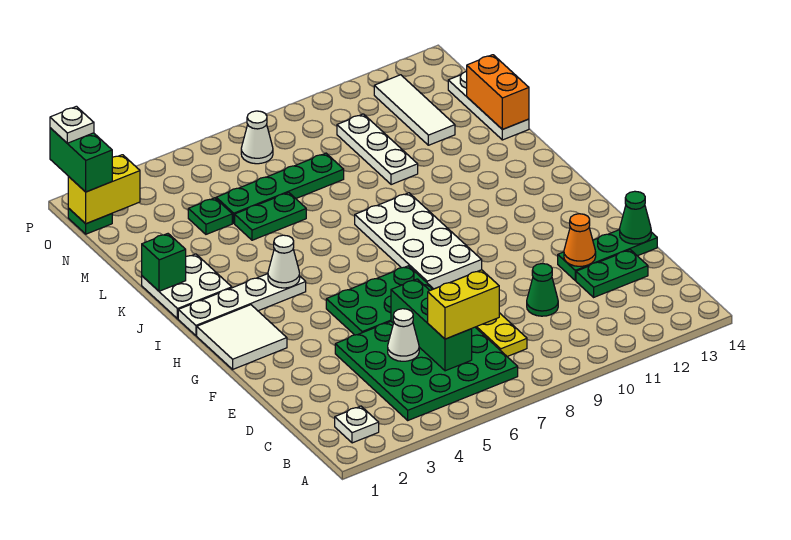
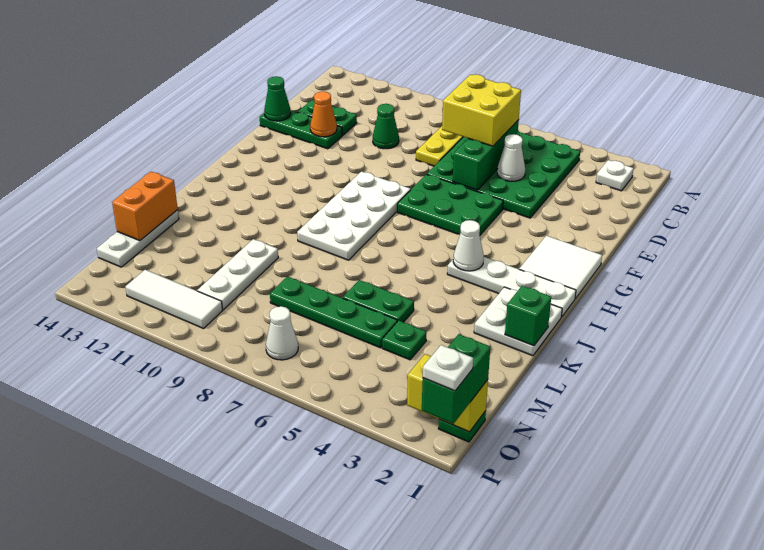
yellow 1x2 brick [428,270,499,339] -> yellow 2x2 brick [442,74,521,146]
white 1x3 tile [374,75,455,145] -> white 1x3 tile turned to [125,270,223,329]

